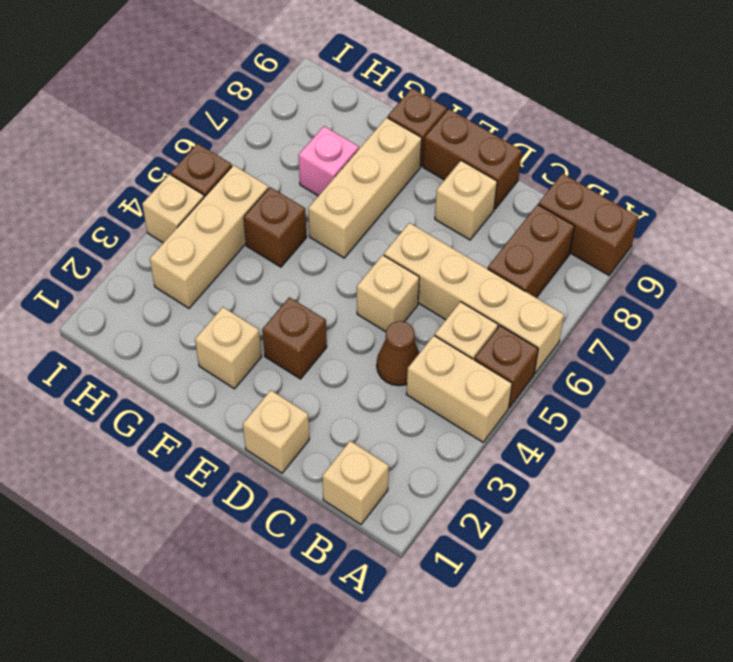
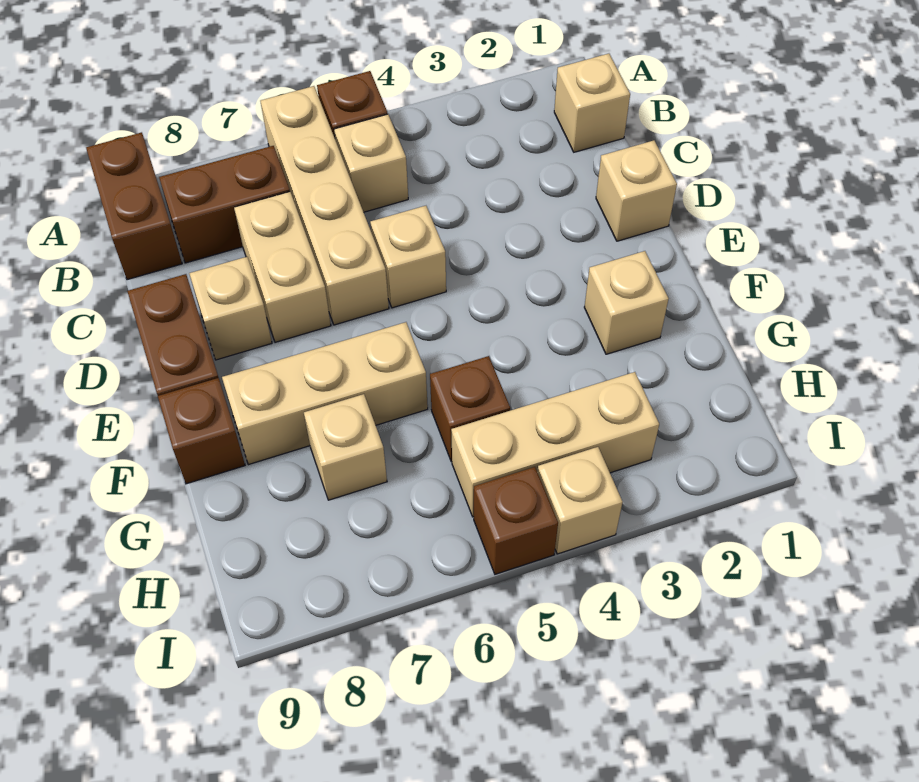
tan 1x2 brick [406,336,512,442] -> tan 1x2 brick moved to [234,192,331,342]
brown 1x1 cone [377,321,419,386] -> none
brown 1x1 brick [262,297,327,379] -> none
pink 1x1 brick [298,126,359,196] -> tan 1x1 brick [304,394,387,500]

